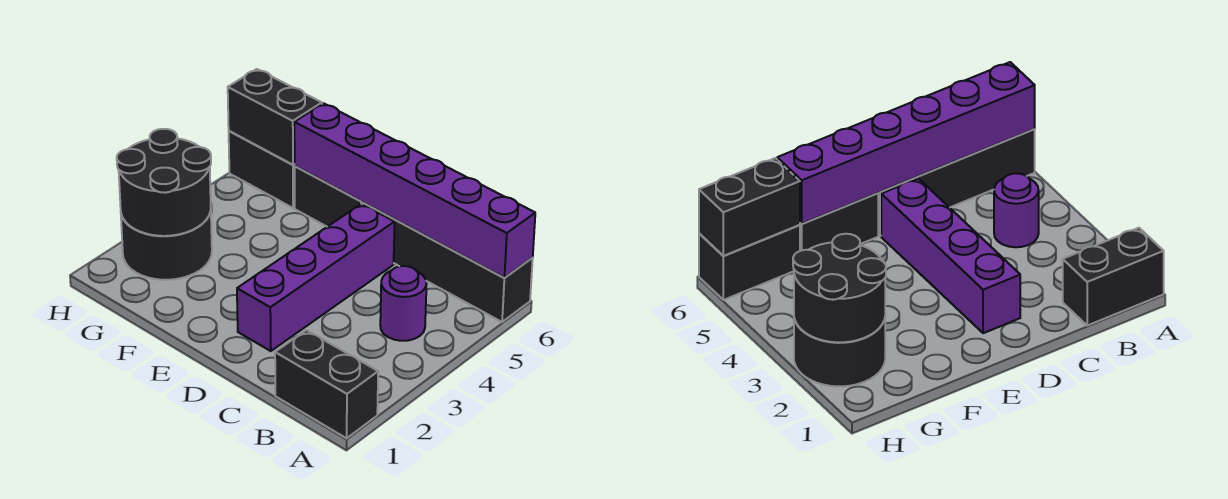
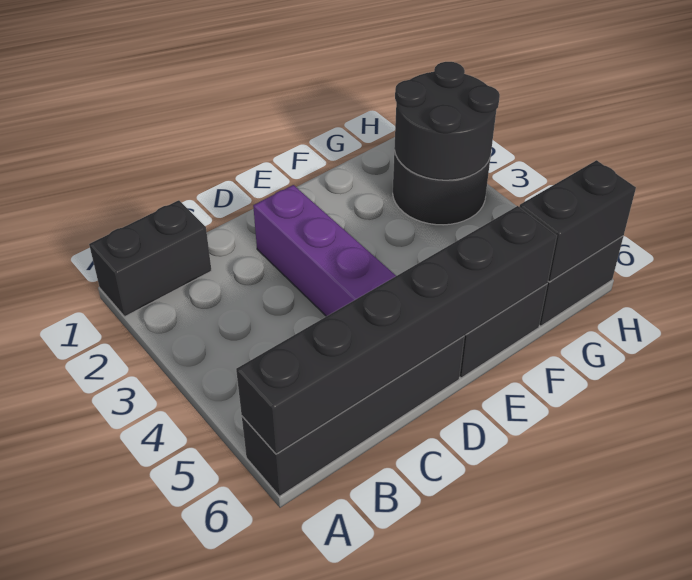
purple 1x6 brick [294,103,535,278] -> black 1x6 brick [236,206,557,454]
purple 1x1 round brick [380,266,427,341] -> none

